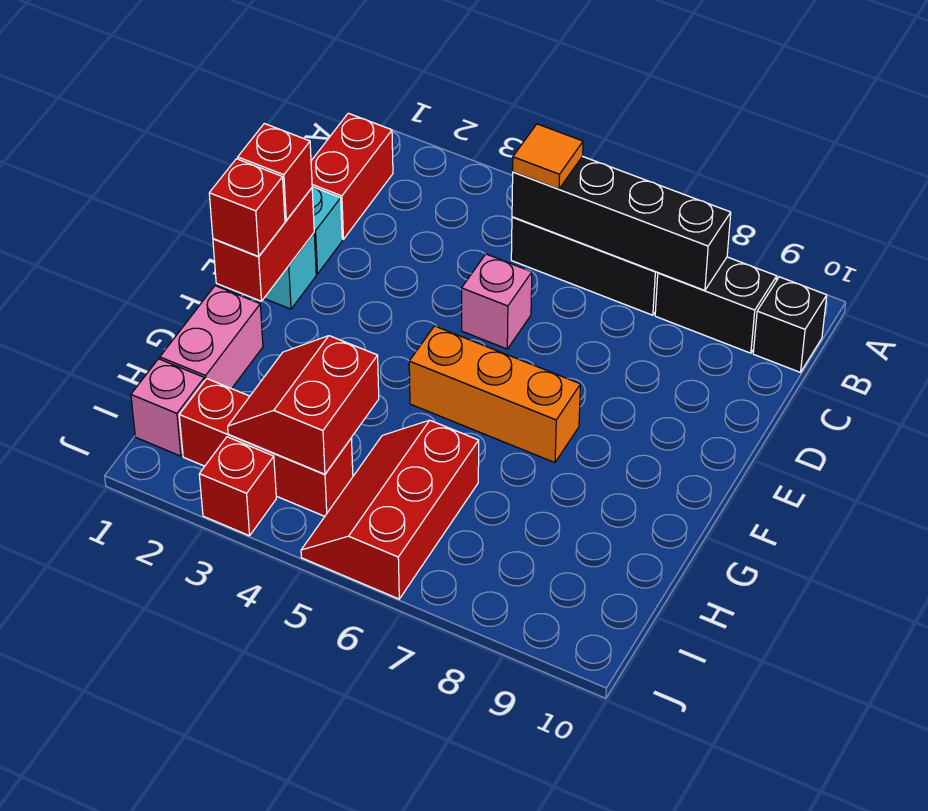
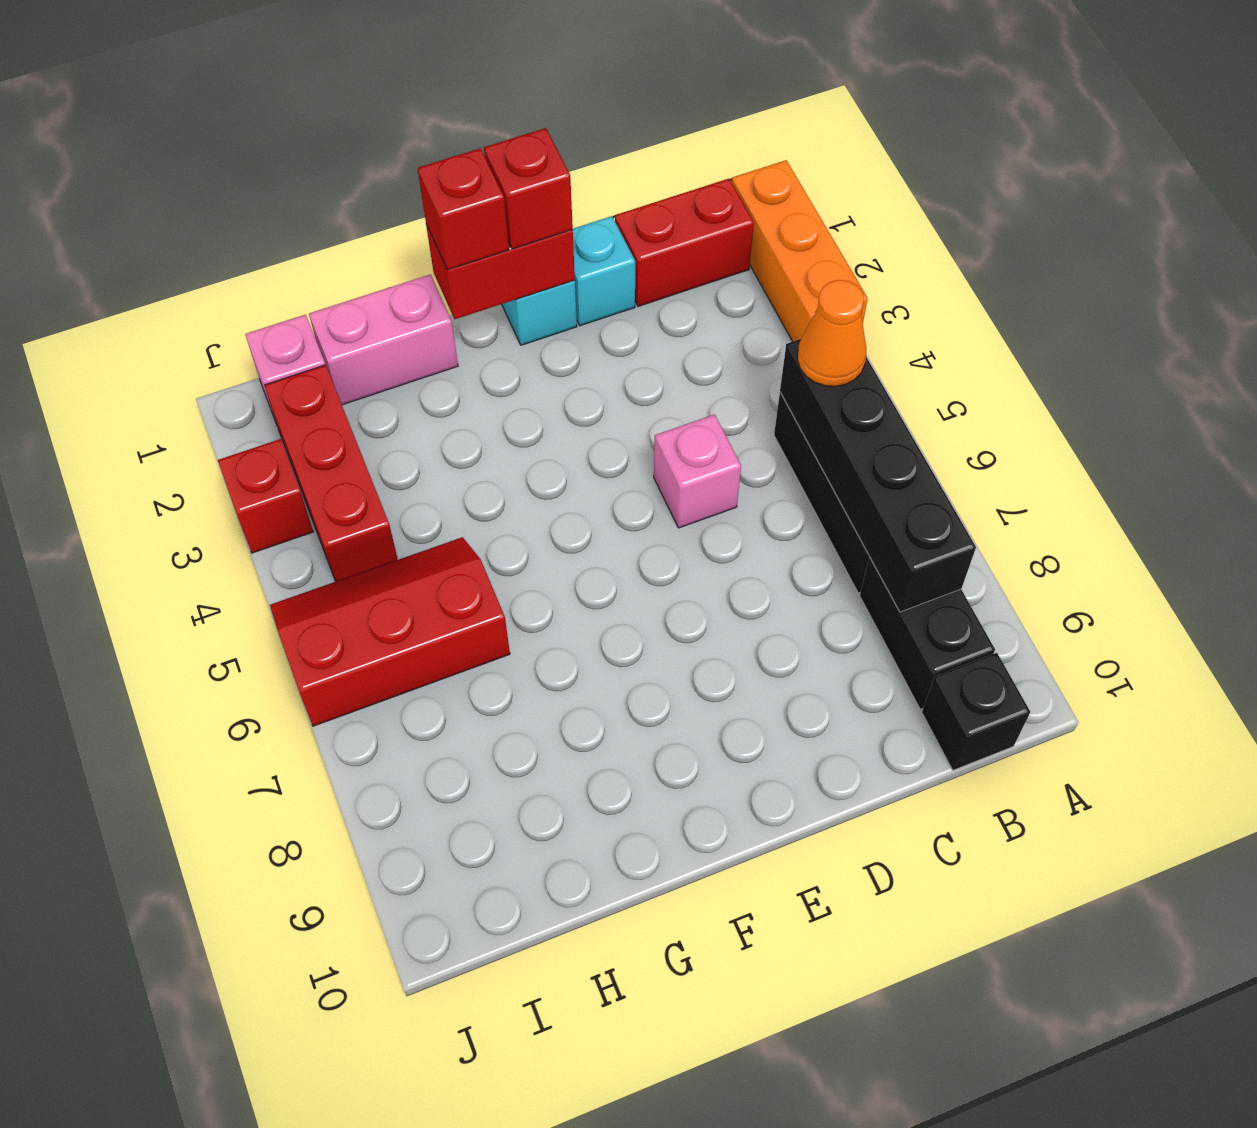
orange 1x1 tile [513,124,583,189] -> orange 1x1 cone [798,280,866,386]
orange 1x3 brick [409,326,581,463] -> orange 1x3 brick moved to [732,160,868,342]
red 2x2 slope [228,336,379,474] -> none

